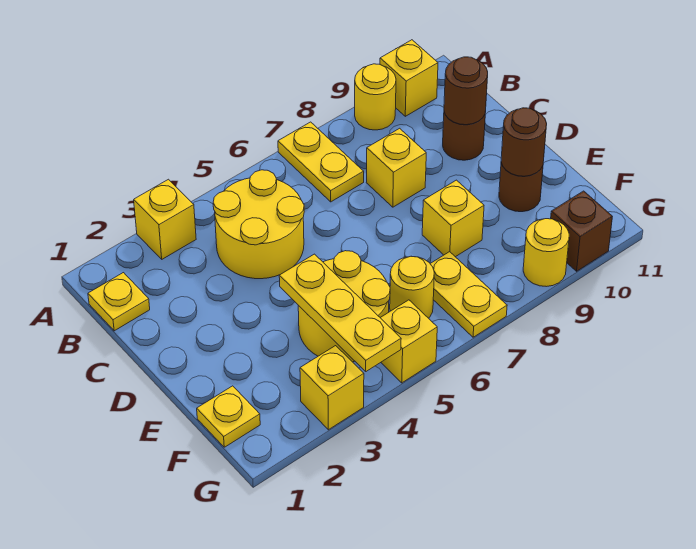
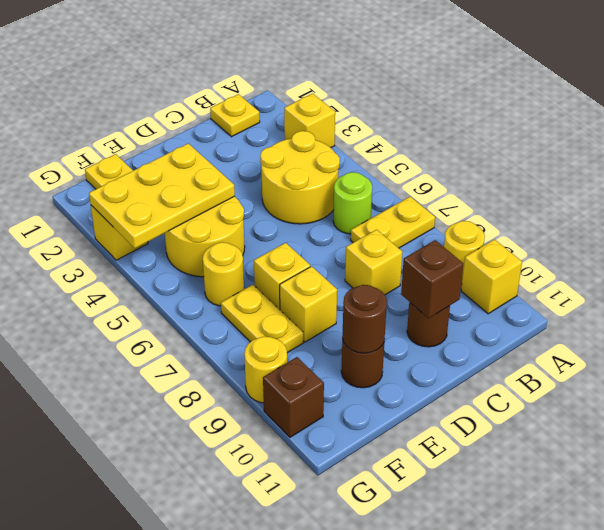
none -> lime 1x1 round brick [333,172,372,234]
brown 1x1 round brick [444,57,488,125] -> brown 1x1 brick [401,240,463,318]
yellow 1x3 plate [279,254,401,371] -> yellow 2x3 plate [89,143,235,248]
yellow 1x2 plate [430,252,507,337] -> yellow 1x2 plate turned to [221,285,303,353]
yellow 1x1 brick [380,300,437,383] -> yellow 1x1 brick moved to [254,243,310,310]

